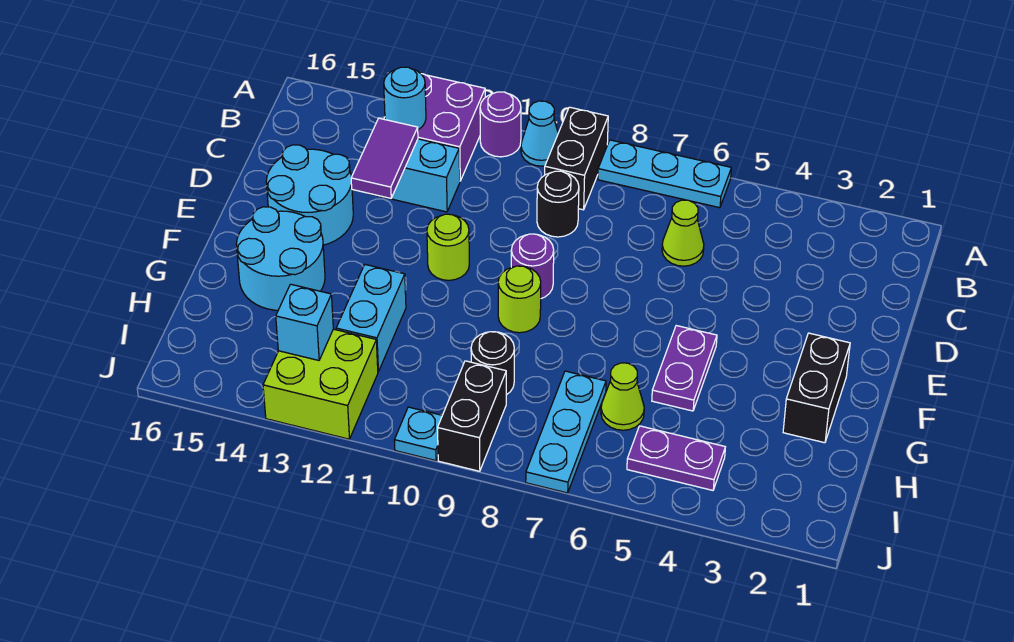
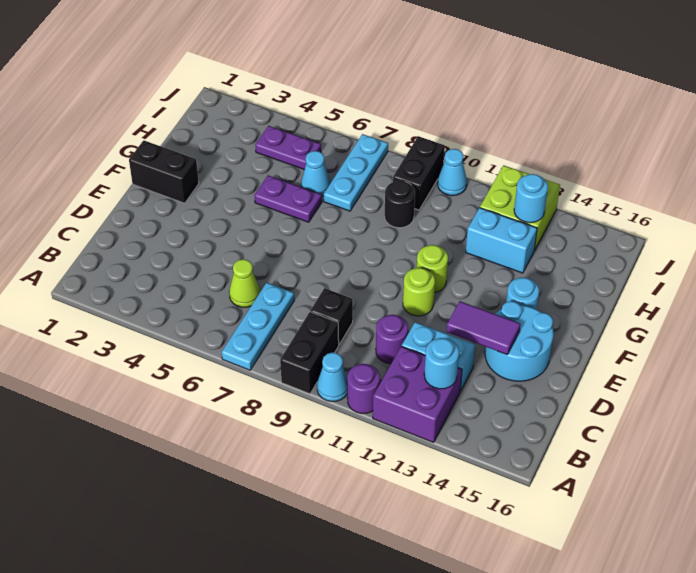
cyan 1x3 plate [598,140,731,208] -> cyan 1x3 plate turned to [222,282,294,370]
black 1x1 round brick [537,171,579,237] -> black 1x1 brick [310,288,353,344]
purple 1x2 tile [351,118,418,198] -> purple 1x2 tile turned to [446,301,520,355]
purple 1x1 round brick [511,234,554,298] -> purple 1x1 round brick moved to [376,315,408,364]
black 1x2 brick [783,333,850,443] -> black 1x2 brick turned to [129,140,199,203]
purple 1x2 plate [652,326,717,411] -> purple 1x2 plate turned to [254,175,322,222]
lime 1x1 round brick [498,266,541,333] -> lime 1x1 round brick moved to [417,245,448,293]
cyan 2x2 round brick [236,207,325,310] -> cyan 1x1 round brick [506,278,539,309]
cyan 1x2 brick [336,265,406,372] -> cyan 1x2 brick turned to [466,208,537,273]
lime 1x1 cone [601,363,644,430] -> cyan 1x1 cone [301,151,330,196]
cyan 1x1 brick [276,284,333,360] -> cyan 1x1 round brick [514,174,548,223]
cyan 1x1 plate [394,407,442,461] -> cyan 1x1 cone [438,149,467,196]

